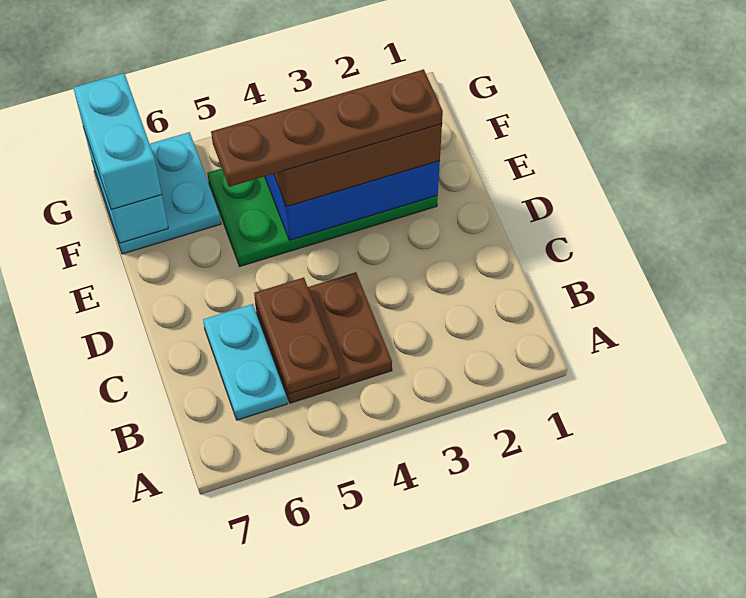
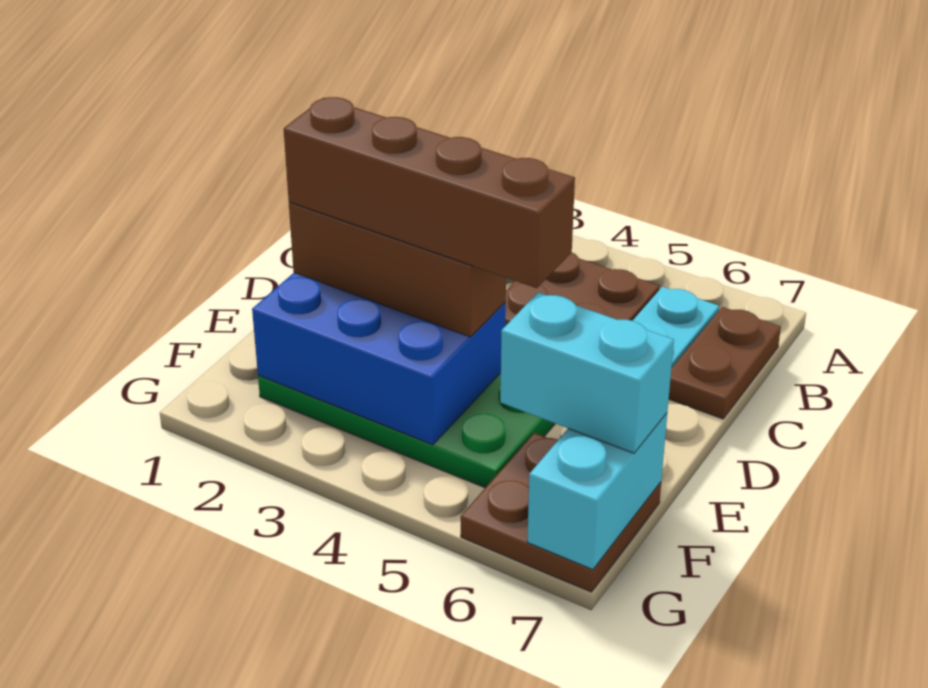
brown 1x2 plate [254,277,339,394] -> brown 1x2 plate moved to [669,307,781,419]
brown 1x4 plate [211,69,443,187] -> brown 1x4 brick [284,97,575,288]
cyan 2x2 plate [93,132,221,254] -> brown 2x2 plate [461,433,661,592]
cyan 1x2 brick [74,73,162,210] -> cyan 1x2 brick turned to [500,292,674,453]

